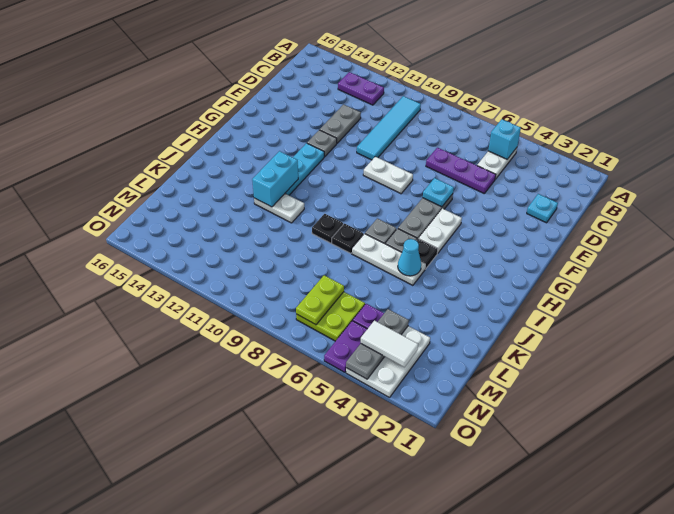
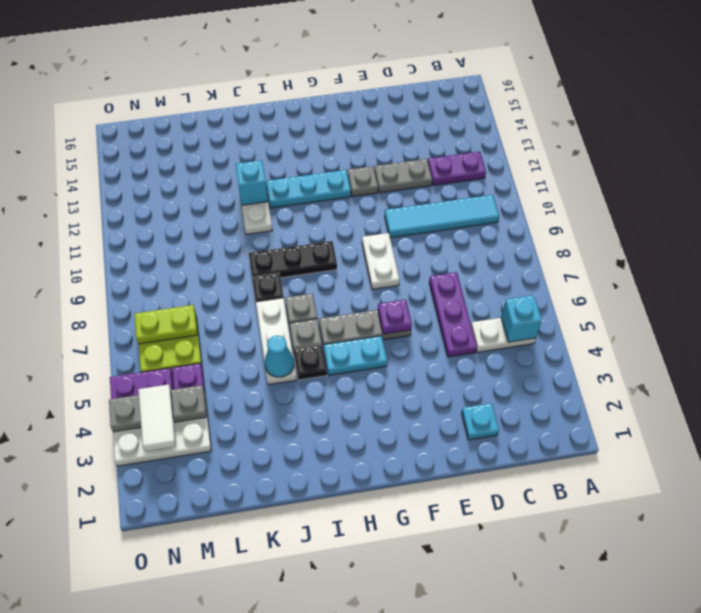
purple 1x2 plate [338,72,384,105] -> purple 1x2 plate turned to [428,151,486,185]
cyan 1x1 plate [423,178,454,207] -> purple 1x1 plate [378,300,412,334]
white 1x2 plate [419,209,462,253] -> cyan 1x2 plate [324,336,387,375]
cyan 1x2 brick [252,151,298,207] -> cyan 1x1 brick [235,160,268,205]
black 1x1 plate [312,214,343,243] -> black 1x3 plate [249,241,337,278]

